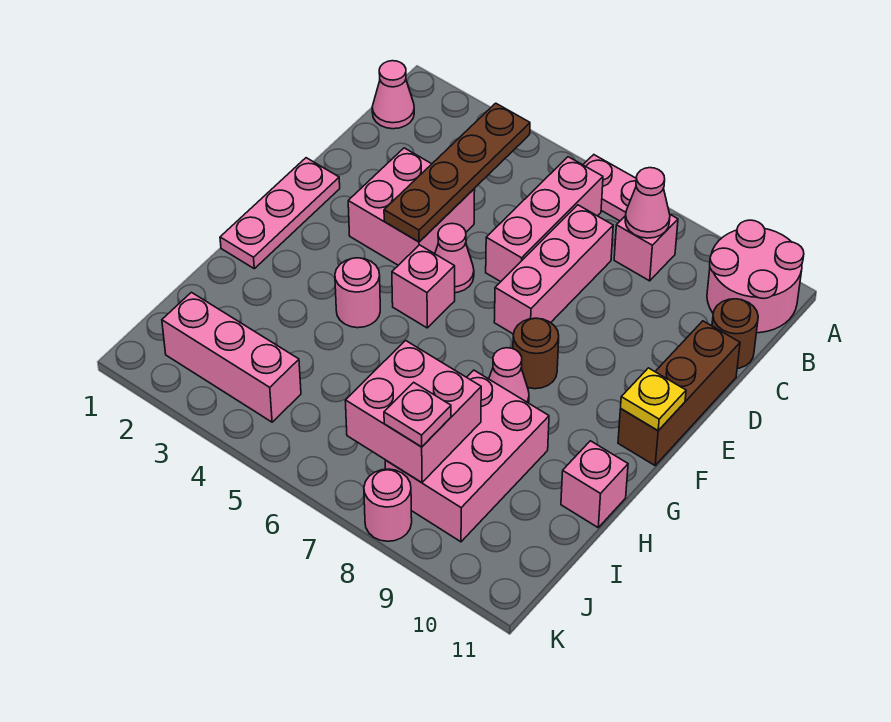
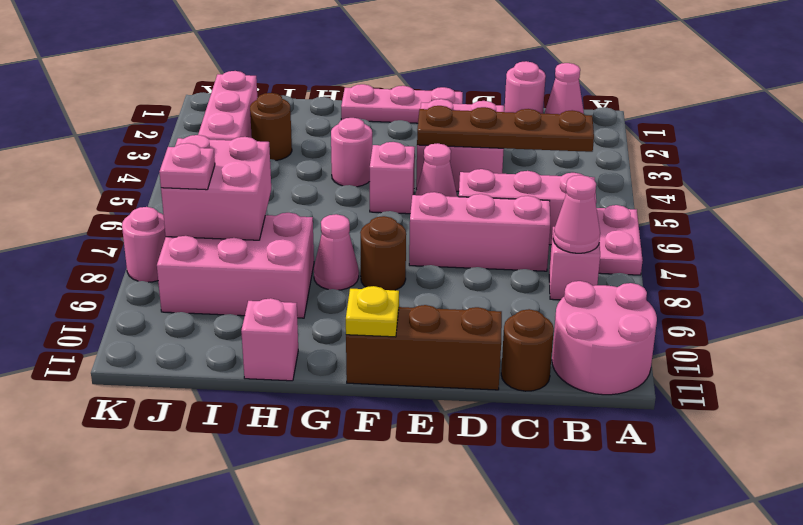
none -> pink 1x1 round brick [504,61,546,114]
none -> brown 1x1 round brick [250,93,292,161]

